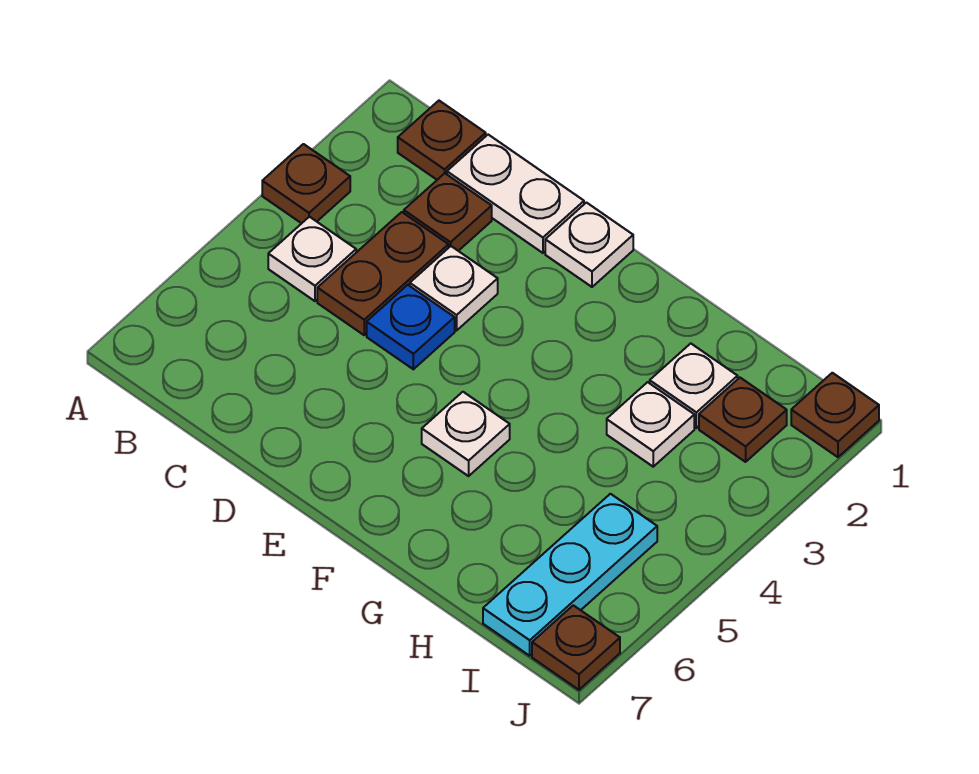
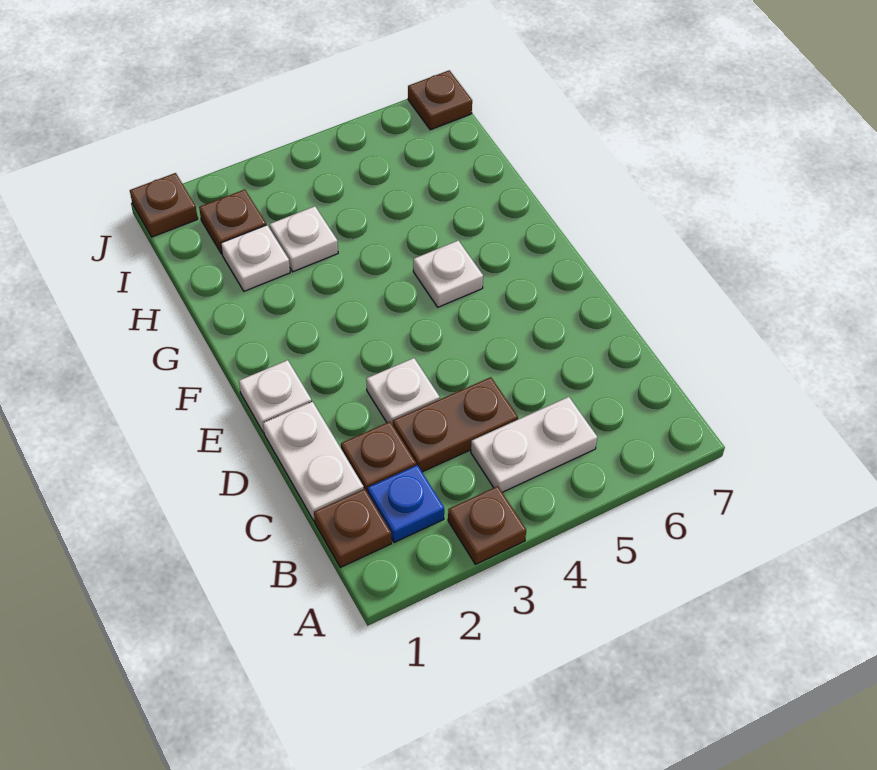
white 1x1 plate [268,217,356,301] -> white 1x2 plate [471,397,598,492]
blue 1x1 plate [367,285,455,369] -> blue 1x1 plate moved to [368,465,444,542]
cyan 1x3 plate [483,494,657,656] -> none

